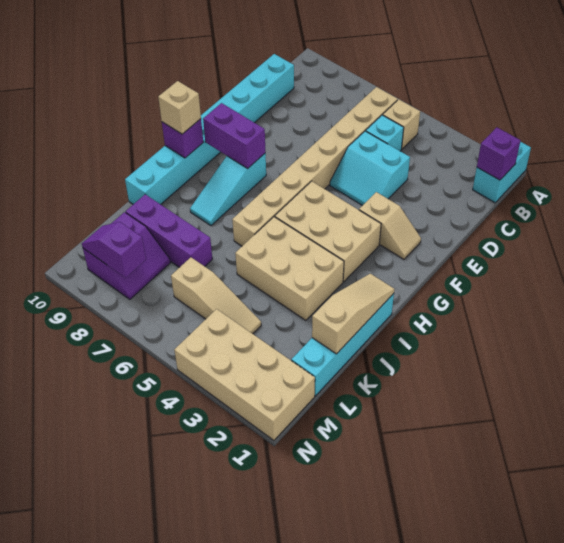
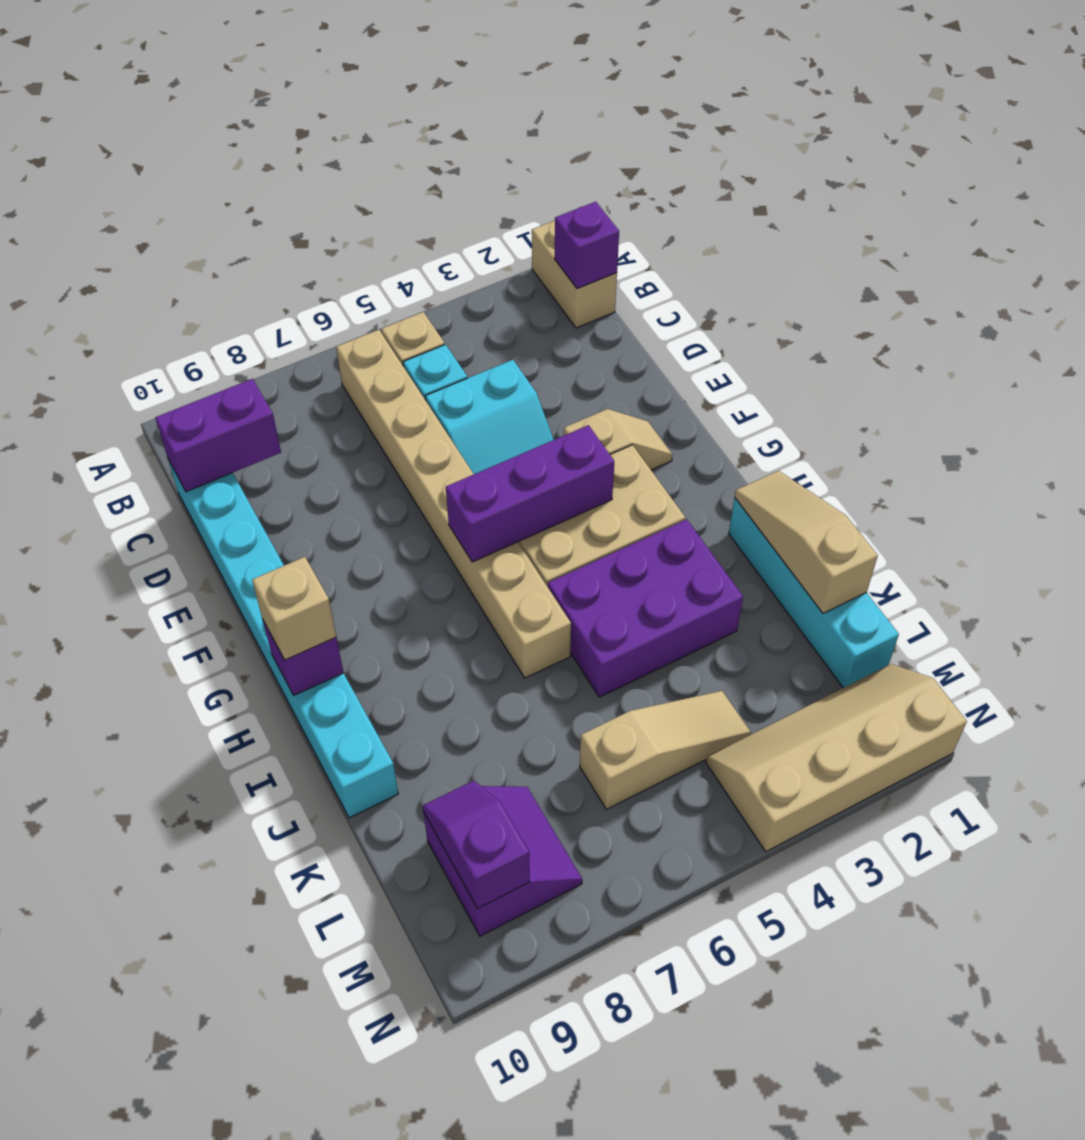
cyan 1x2 brick [473,142,531,203] -> tan 1x2 brick [532,220,617,328]
cyan 1x3 slope [190,153,266,226] -> none
purple 1x2 brick [203,103,266,169] -> purple 1x2 brick moved to [155,379,281,492]
tan 2x3 brick [235,217,344,320] -> purple 2x3 brick [548,519,743,697]
purple 1x3 brick [126,194,212,267] -> purple 1x3 brick moved to [446,425,614,562]
tan 2x4 brick [174,309,315,440] -> tan 2x4 slope [706,664,967,852]
purple 1x2 slope [82,222,146,278] -> purple 1x2 slope turned to [423,781,530,909]

